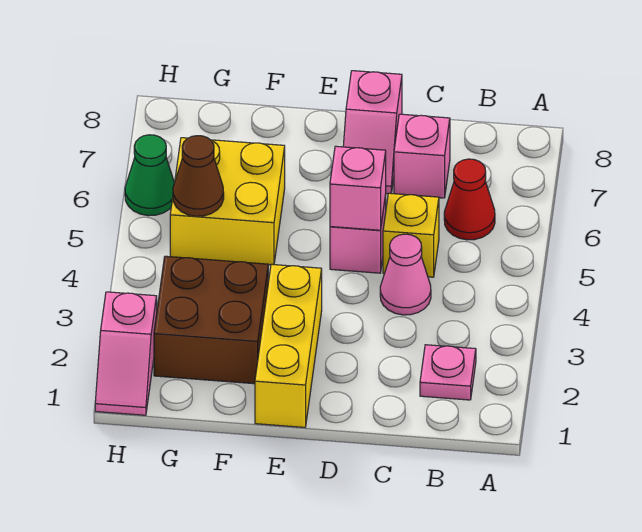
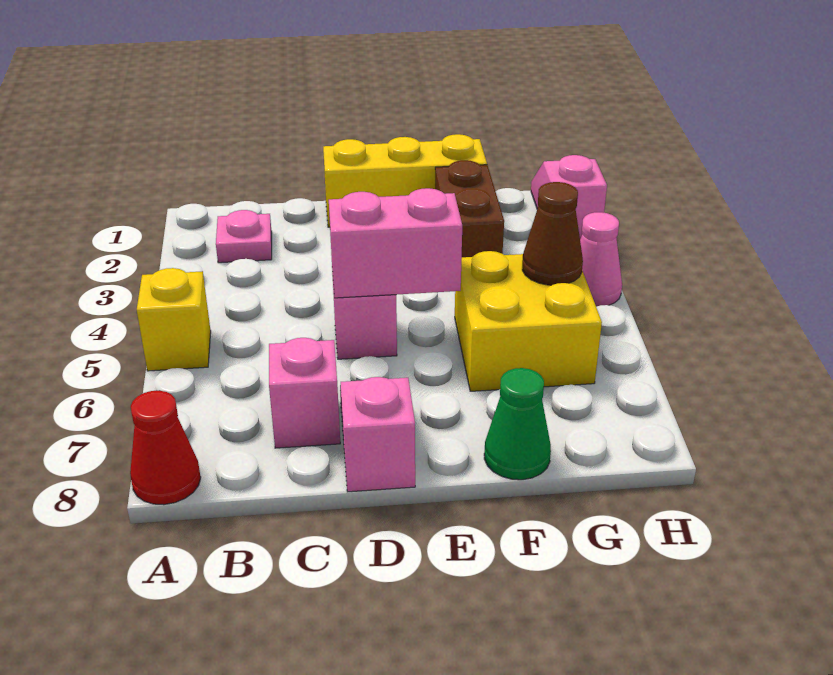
red 1x1 cone [444,159,495,240] -> red 1x1 cone moved to [130,391,201,505]
pink 1x1 cone [380,234,431,315] -> pink 1x1 cone moved to [580,212,622,307]
yellow 1x1 brick [383,193,439,277] -> yellow 1x1 brick moved to [137,268,211,371]
pink 1x1 brick [330,146,386,230] -> pink 1x2 brick [329,188,462,298]
yellow 1x3 brick [255,264,322,427] -> yellow 1x3 brick turned to [323,134,487,227]
brown 2x2 brick [154,256,268,384] -> brown 1x2 brick [435,160,504,257]
green 1x1 cone [125,135,174,216] -> green 1x1 cone moved to [484,368,551,480]

